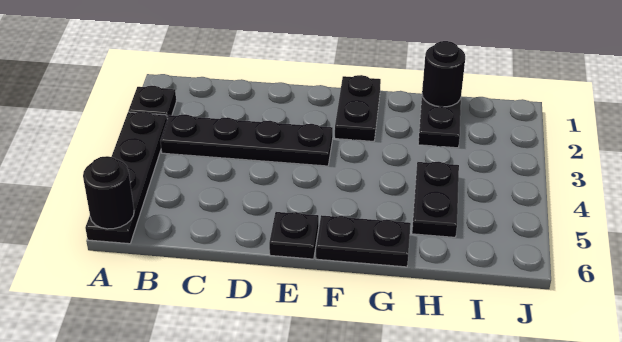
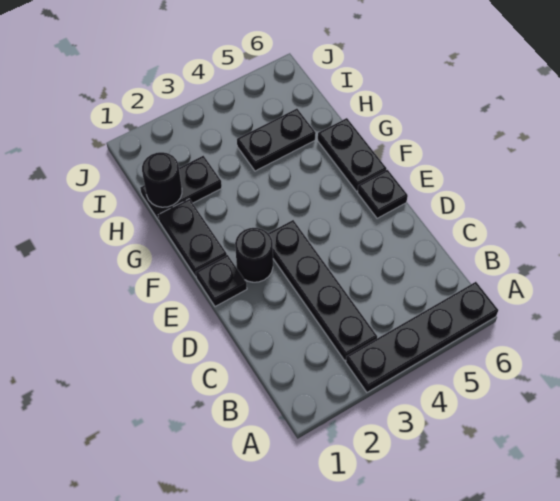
black 1x1 plate [128,86,176,119] -> black 1x1 plate moved to [196,255,247,307]
black 1x1 round brick [83,156,134,229] -> black 1x1 round brick moved to [235,228,273,282]
black 1x2 plate [335,75,381,141] -> black 1x2 plate turned to [158,199,227,277]

